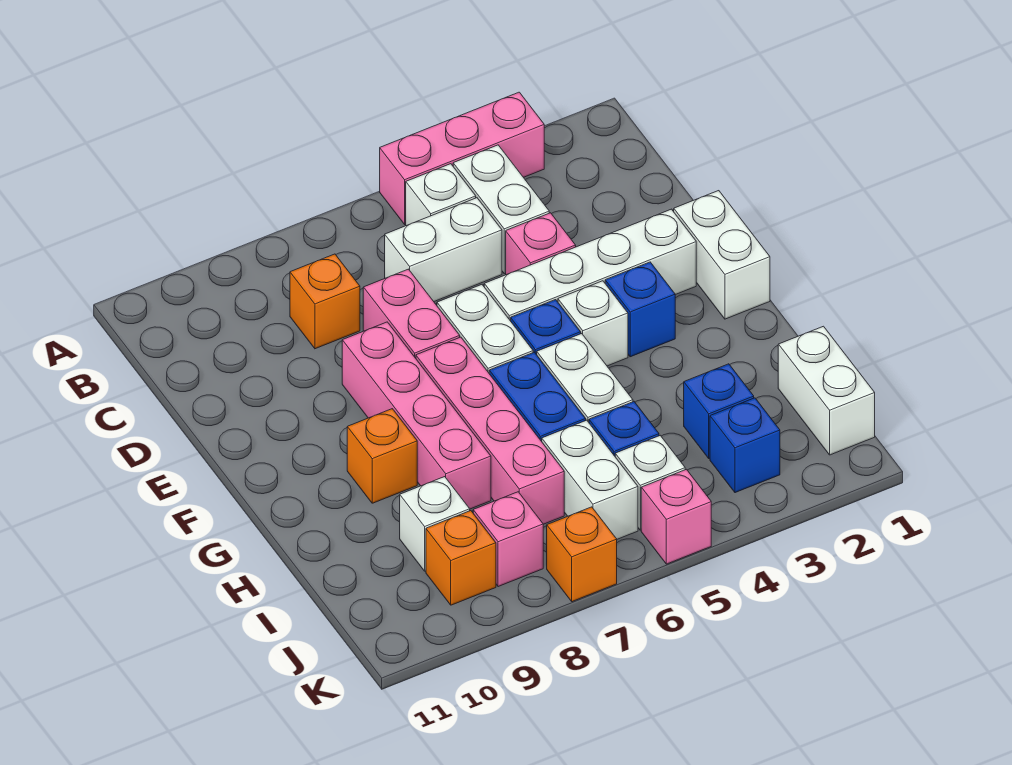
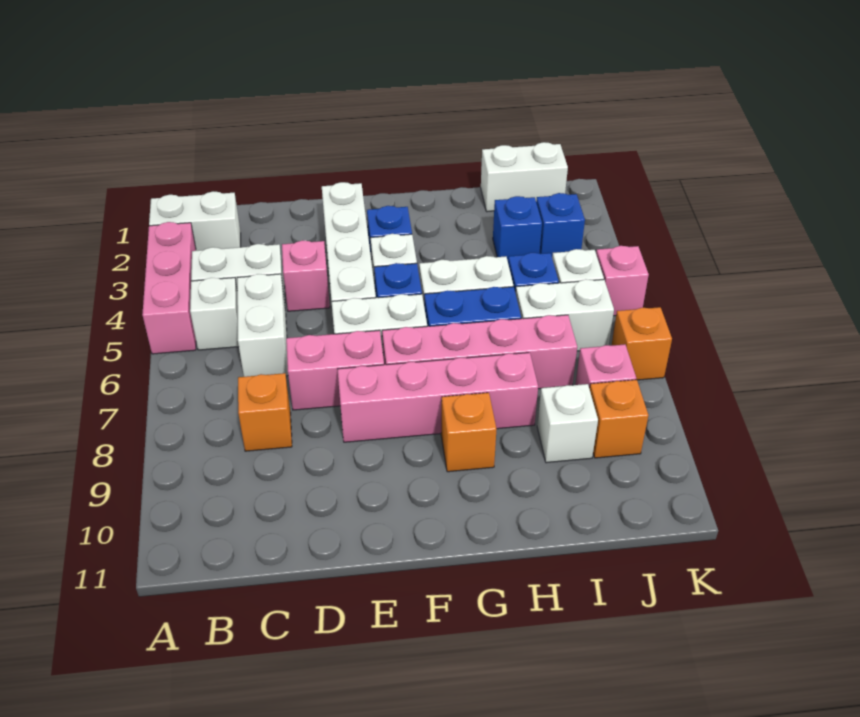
white 1x2 brick [674,191,770,319] -> white 1x2 brick moved to [149,191,241,251]

